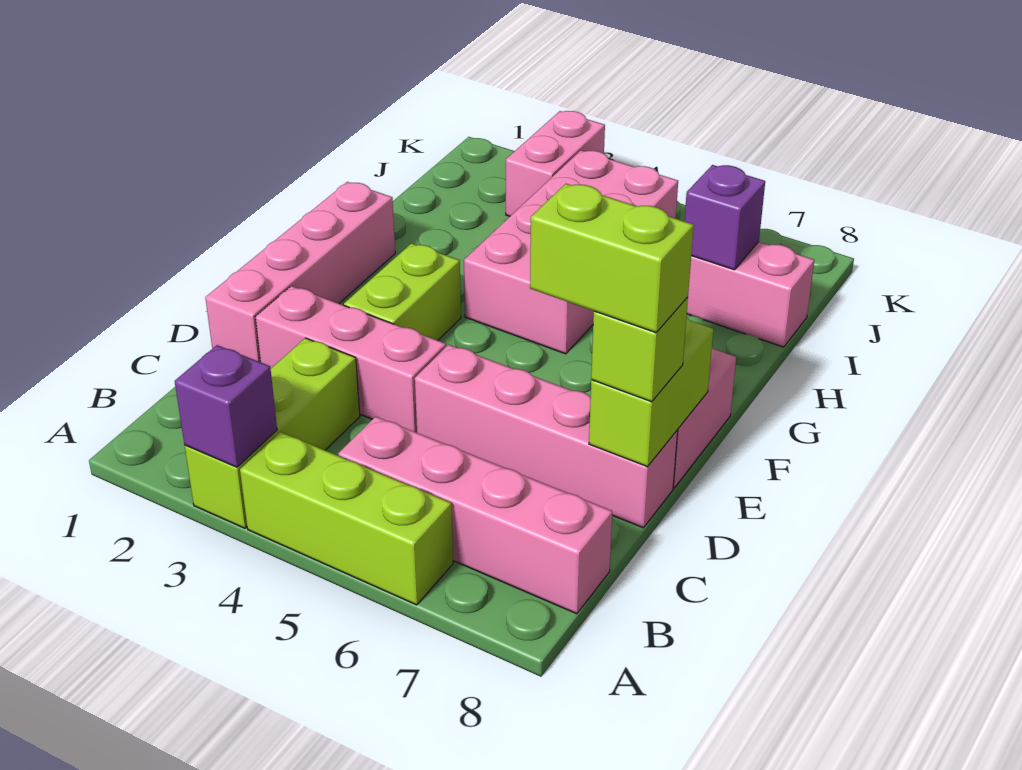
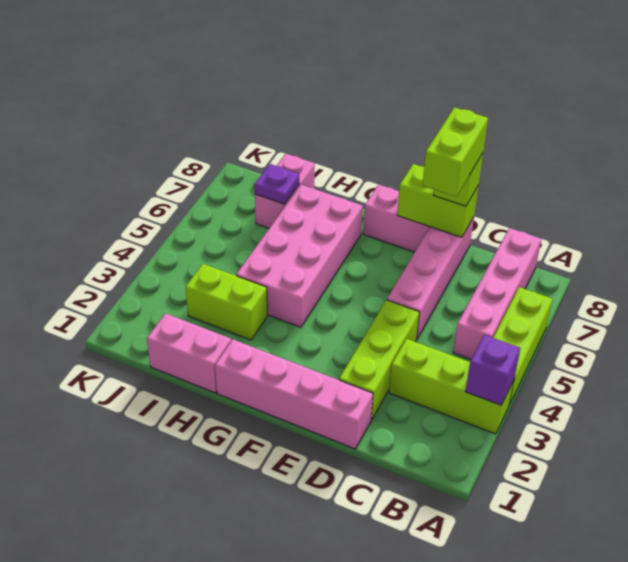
pink 1x3 brick [256,286,446,433] -> lime 1x3 brick [339,300,419,420]
lime 1x2 brick [344,243,461,340] -> lime 1x2 brick moved to [185,264,267,340]
pink 2x4 brick [464,150,678,354] -> pink 2x4 brick turned to [236,185,363,327]
purple 1x1 brick [684,165,765,270] -> purple 1x1 plate [255,164,299,204]
pink 1x2 brick [506,111,605,216] -> pink 1x2 brick moved to [147,313,231,393]

